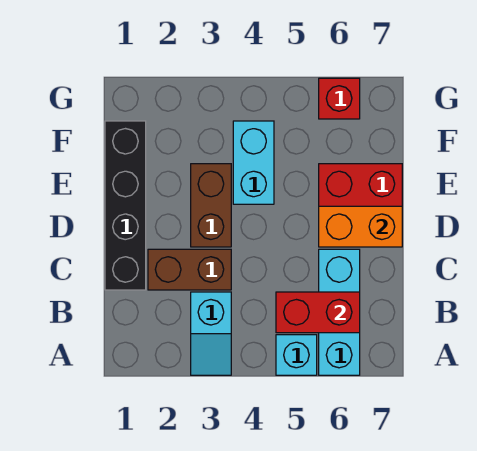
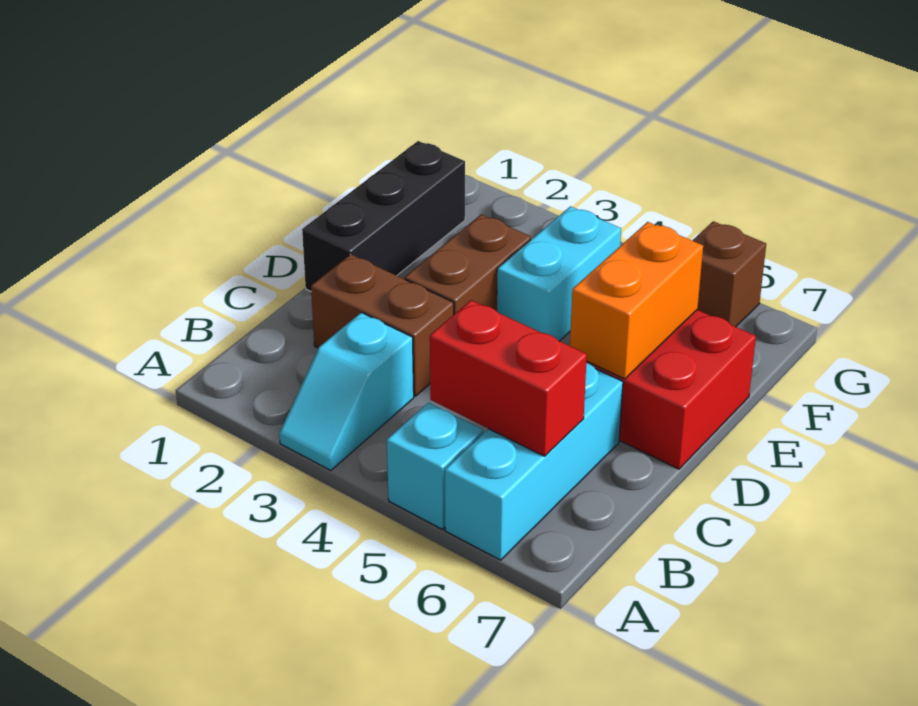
black 1x4 brick [105,121,146,290] -> black 1x3 brick [302,141,465,291]
orange 1x2 brick [319,206,402,247] -> orange 1x2 brick turned to [570,222,703,379]
red 1x1 brick [319,78,360,119] -> brown 1x1 brick [692,221,766,327]

